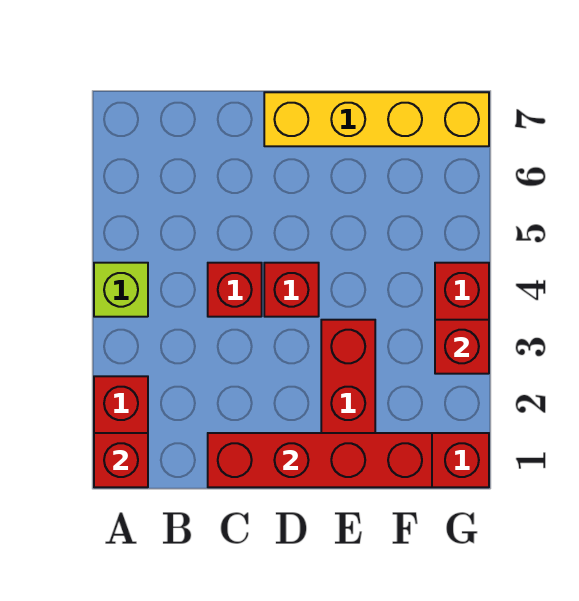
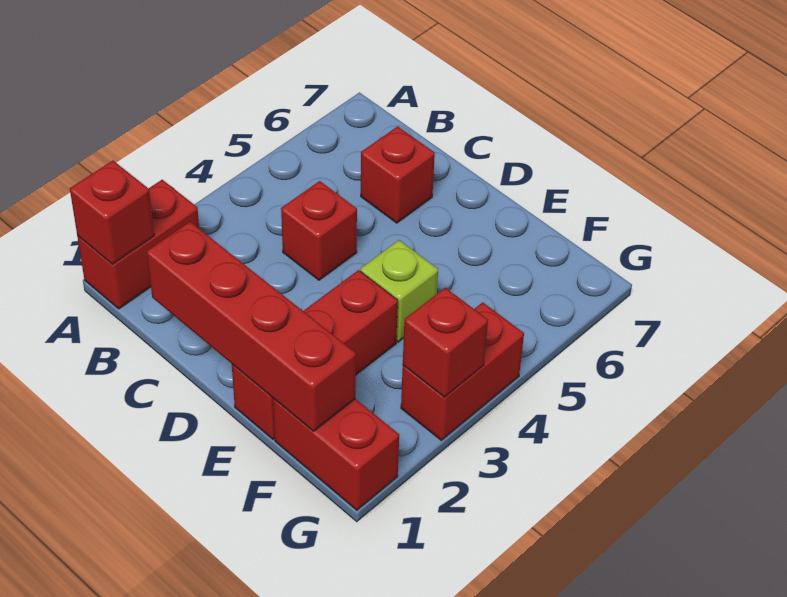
lime 1x1 brick [94,263,148,317] -> lime 1x1 brick moved to [360,240,438,342]
red 1x1 brick [264,263,319,317] -> red 1x1 brick moved to [361,126,435,223]
yellow 1x4 brick [264,92,489,146] -> none

